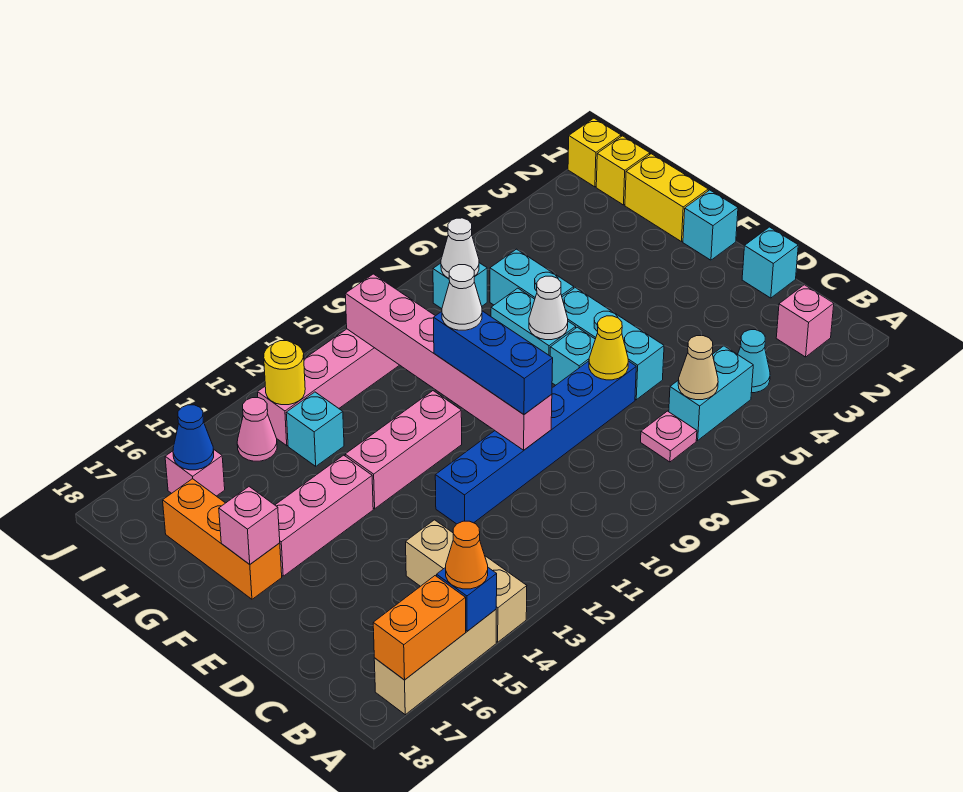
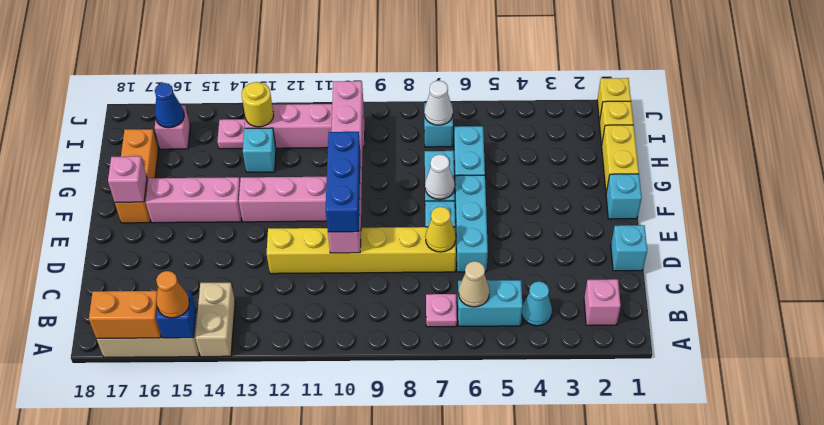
tan 1x3 brick [406,520,527,642] -> tan 1x2 brick [195,283,235,357]
blue 1x6 brick [435,361,636,524] -> yellow 1x6 brick [267,227,456,274]
white 1x1 cone [442,265,482,330] -> none
pink 1x1 cone [237,398,277,461] -> pink 1x1 plate [217,119,245,149]

